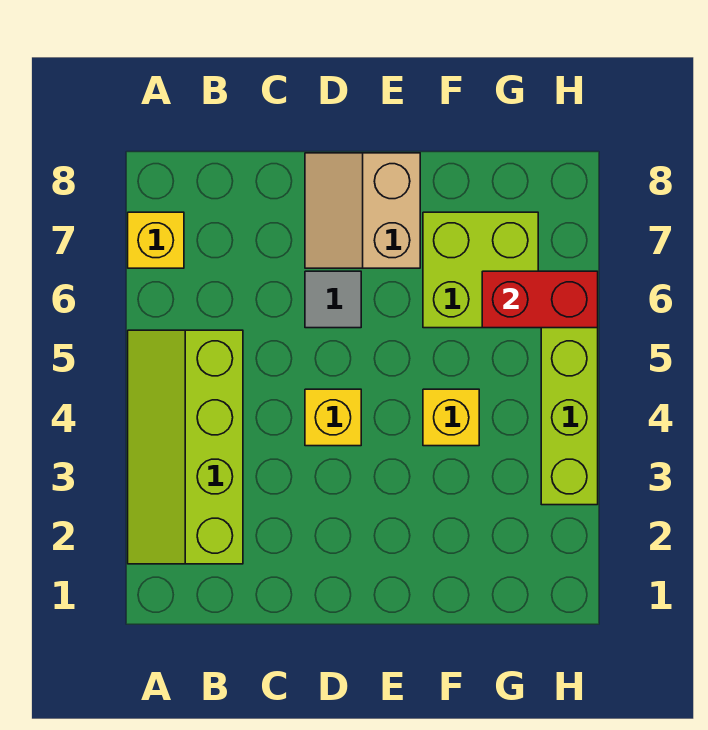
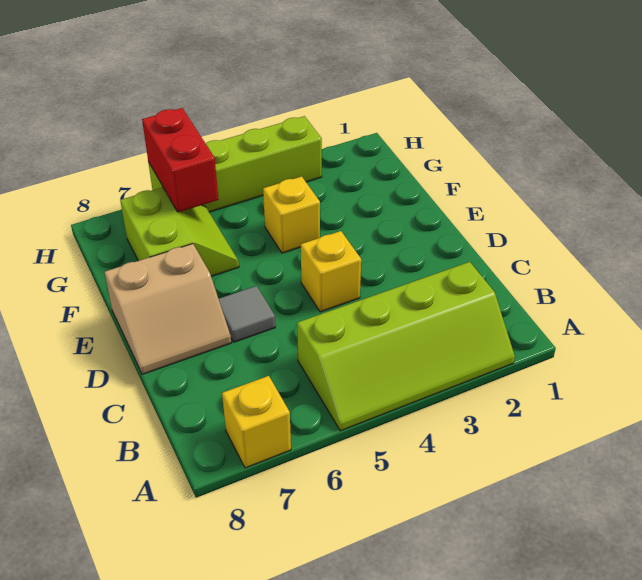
lime 2x2 brick [423,212,538,328] -> lime 2x2 slope [120,188,239,277]

